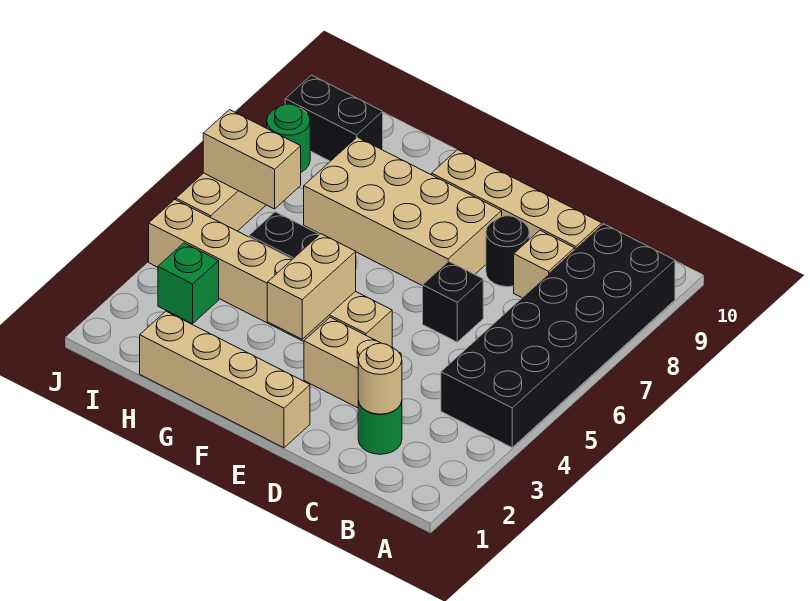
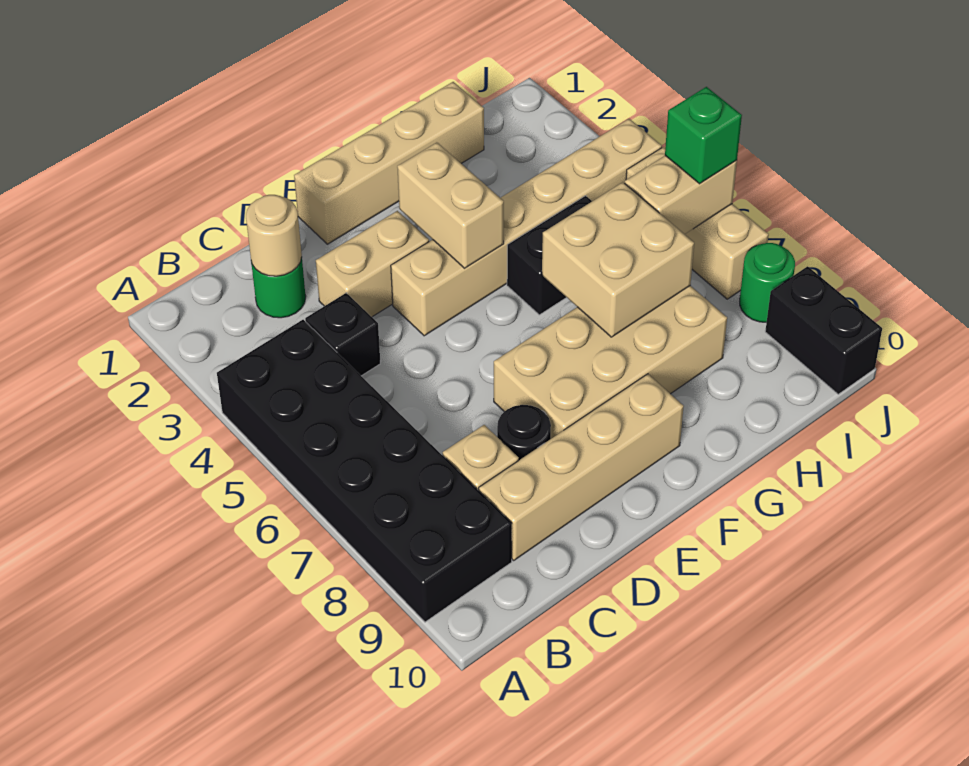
black 1x1 brick [423,261,483,342] -> black 1x1 brick moved to [305,293,380,376]
none -> tan 2x2 brick [542,182,694,337]
green 1x1 brick [158,243,219,324] -> green 1x1 brick moved to [665,87,742,184]
black 1x2 brick [285,75,383,161] -> black 1x2 brick turned to [765,266,882,394]

